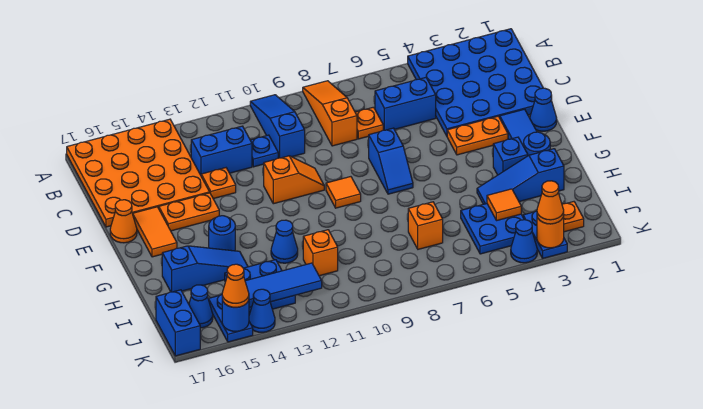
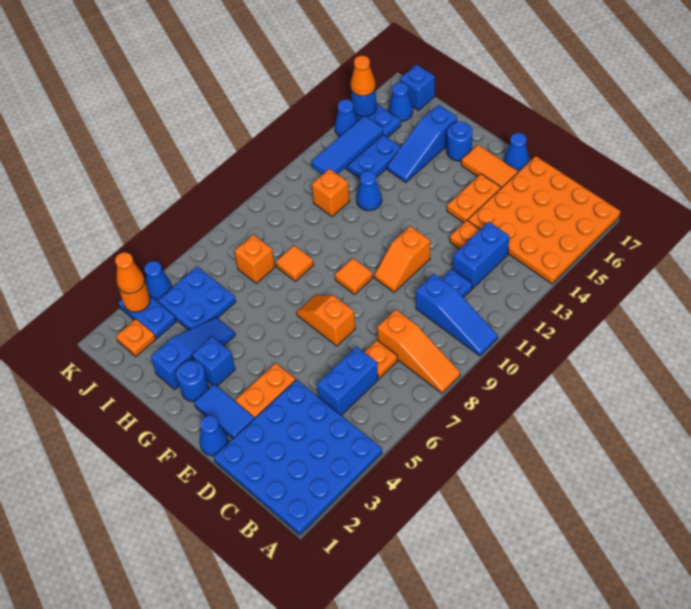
blue 1x2 slope [369,128,413,194] -> orange 1x2 slope [297,295,355,346]
orange 1x1 cone [110,200,137,243] -> blue 1x1 cone [504,133,529,172]
blue 1x1 round brick [209,216,235,251] -> blue 1x1 round brick moved to [447,122,472,161]
orange 1x1 tile [487,189,521,221] -> orange 1x1 tile moved to [276,246,313,281]
blue 1x2 brick [156,290,200,356] -> blue 1x1 brick [400,64,435,110]

